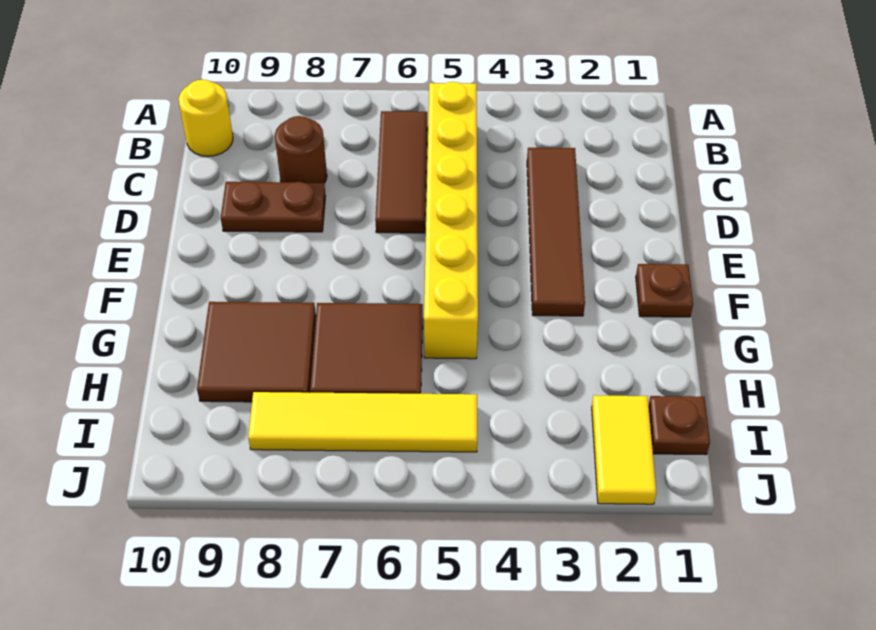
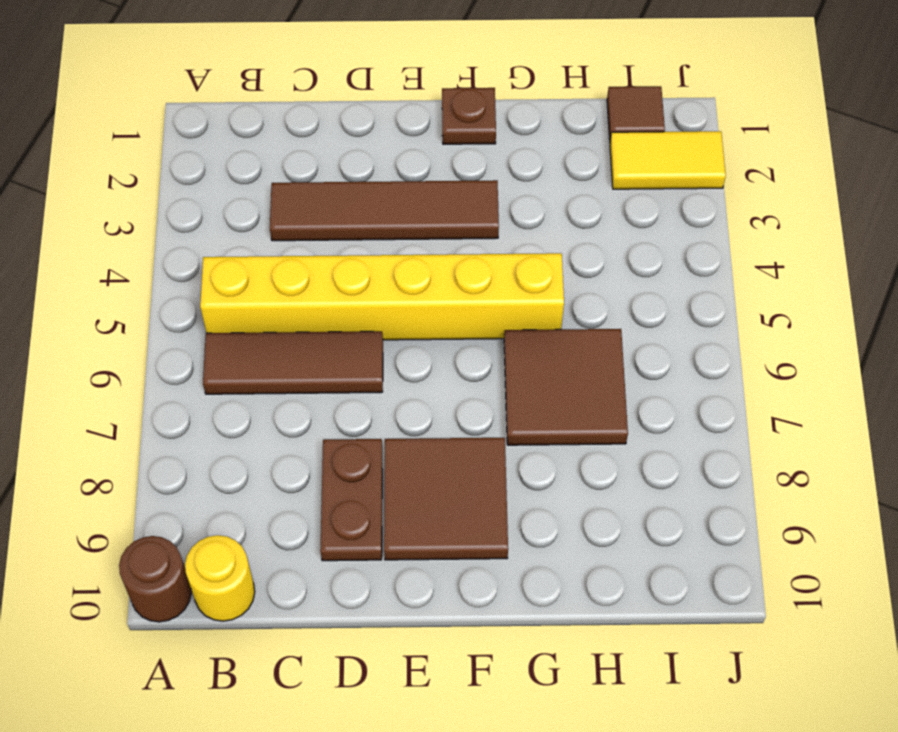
brown 1x1 round brick [275,116,327,183] -> brown 1x1 round brick moved to [119,536,191,622]
brown 2x2 tile [197,302,316,402] -> brown 2x2 tile moved to [384,438,508,560]
brown 1x1 plate [649,396,710,455] -> brown 1x1 tile [607,86,665,140]
yellow 1x4 tile [248,392,477,452] -> none

